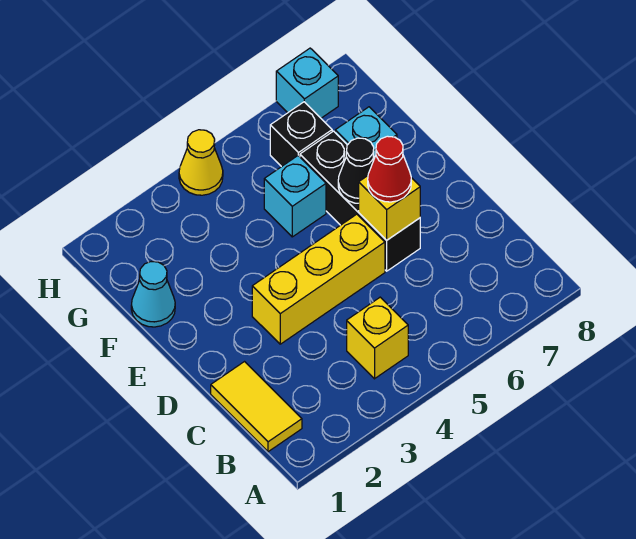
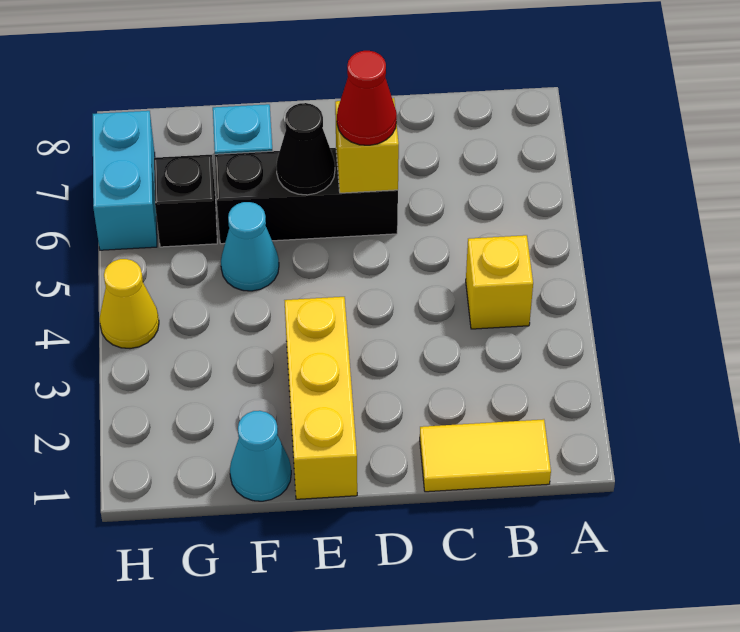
yellow 1x3 brick [252,214,385,344] -> yellow 1x3 brick moved to [284,297,357,499]
cyan 1x1 brick [264,156,326,237] -> cyan 1x1 cone [221,202,279,291]
cyan 1x1 brick [276,48,338,118] -> cyan 1x2 brick [93,111,157,250]

